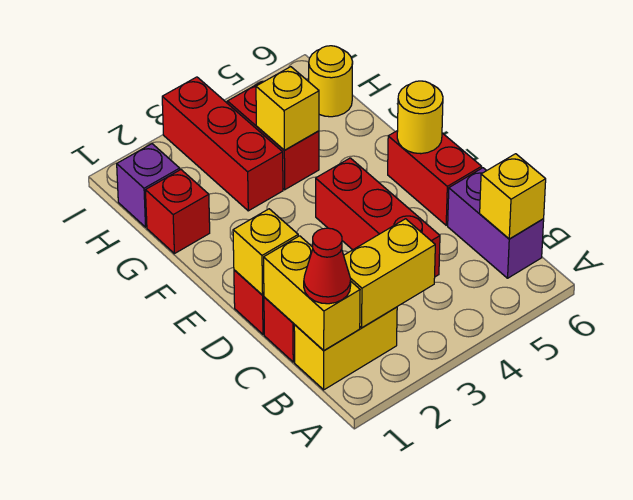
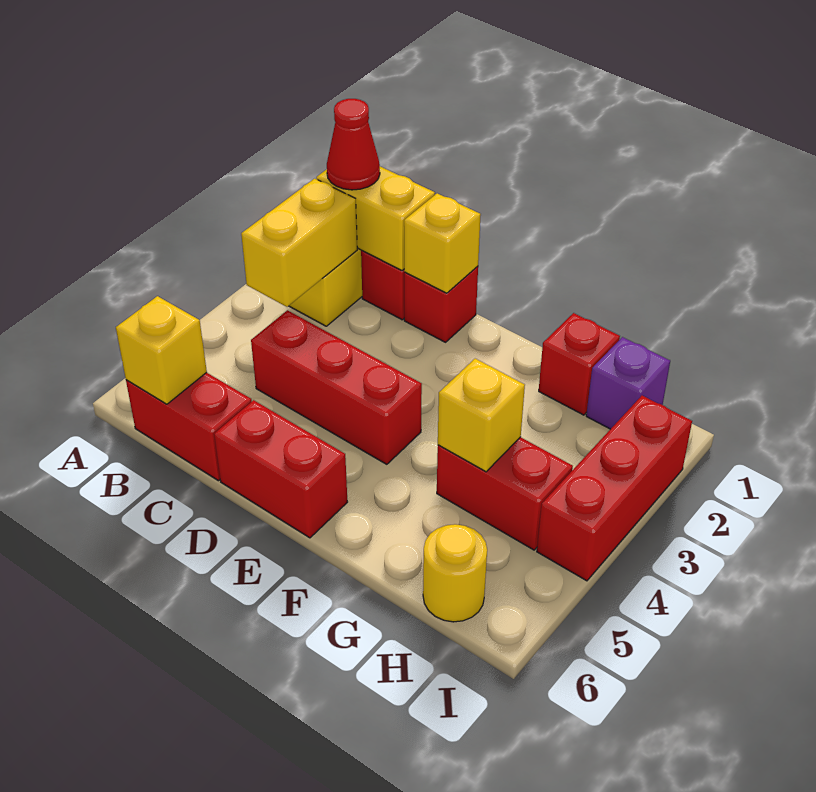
purple 1x2 brick [448,168,544,278] -> red 1x2 brick [126,372,252,481]
yellow 1x1 round brick [397,81,443,154] -> none
red 1x3 brick [162,77,283,211] -> red 1x3 brick turned to [537,396,692,581]

